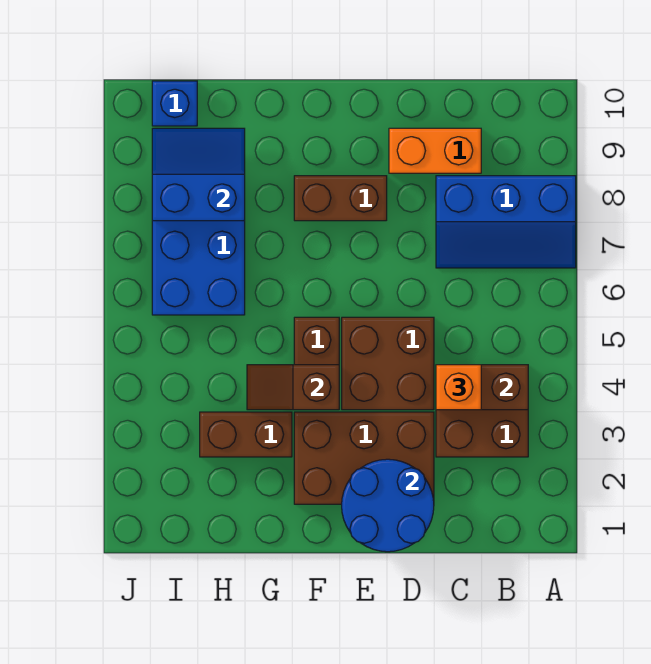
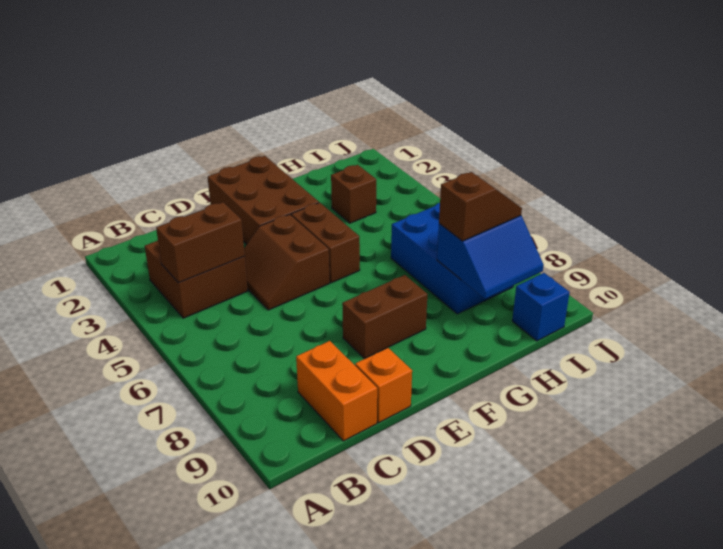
blue 2x3 slope [436,176,576,268] -> none
orange 1x1 brick [436,365,481,410] -> orange 1x1 brick moved to [355,348,412,423]
orange 1x2 brick [389,128,481,173] -> orange 1x2 brick turned to [296,341,377,441]
blue 2x2 round brick [342,459,434,552] -> none
brown 2x3 brick [294,412,434,504] -> brown 2x3 brick turned to [208,156,319,244]
brown 2x2 brick [342,317,434,410] -> brown 2x2 slope [244,214,330,310]
brown 1x2 slope [247,365,339,410] -> brown 1x2 slope moved to [439,172,522,241]
brown 1x2 brick [200,412,292,457] -> brown 1x1 brick [331,165,376,223]

